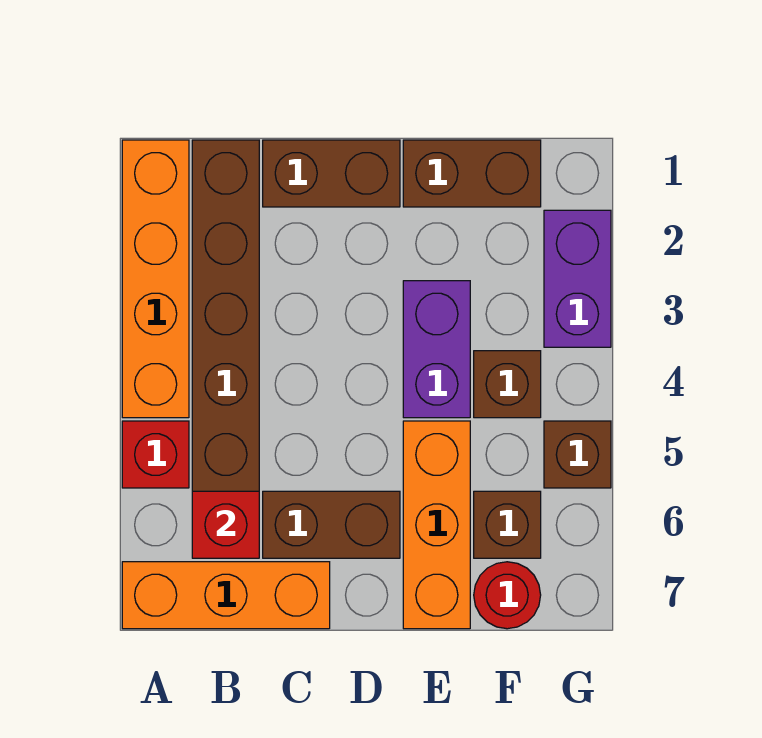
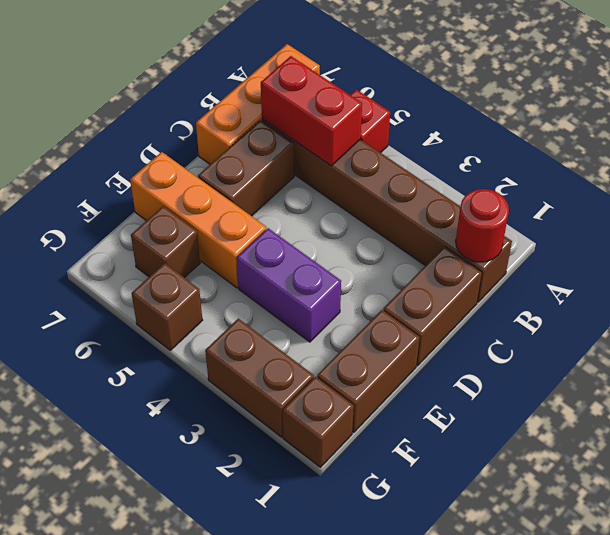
orange 1x4 brick [122,140,189,418] -> none
red 1x1 brick [192,491,259,558] -> red 1x2 brick [261,56,362,166]
brown 1x1 brick [474,351,541,418] -> brown 1x1 brick moved to [283,377,354,467]
red 1x1 round brick [474,562,541,629] -> red 1x1 round brick moved to [456,189,509,262]
purple 1x2 brick [544,210,611,347] -> brown 1x2 brick [205,319,314,437]

